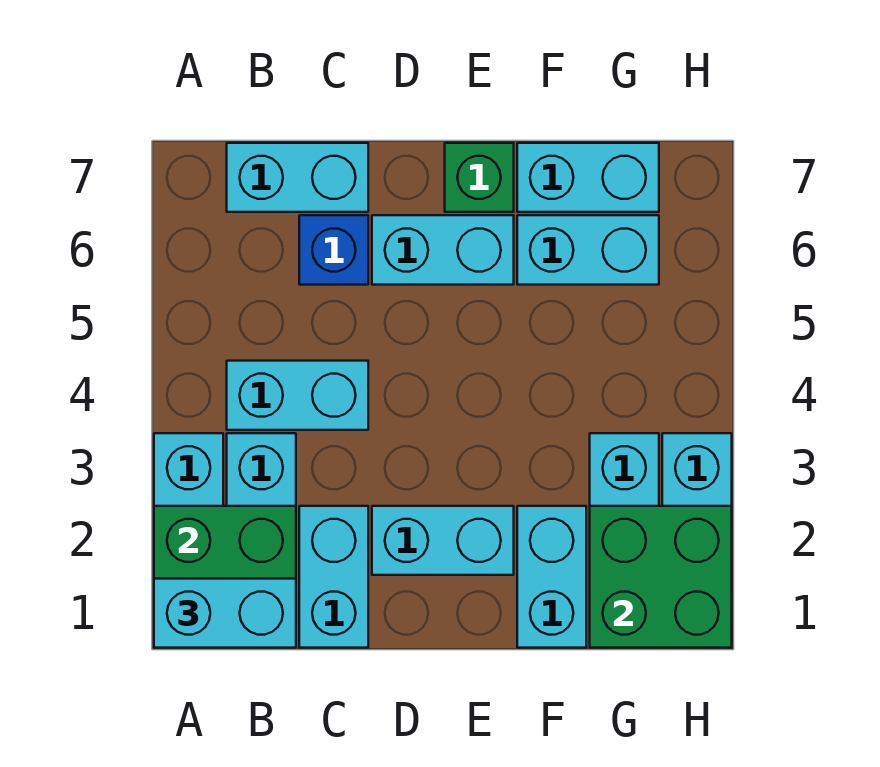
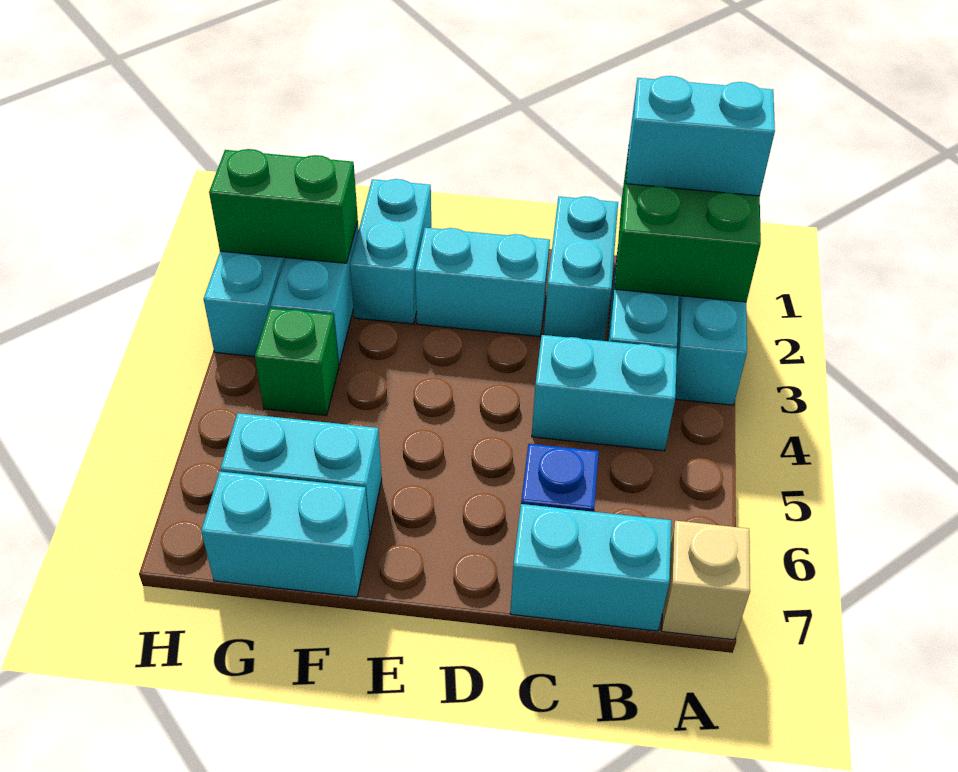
none -> tan 1x1 brick [662,521,750,640]
cyan 1x2 brick [372,215,514,285] -> none
green 1x1 brick [445,143,514,212] -> green 1x1 brick moved to [255,308,339,416]
green 2x2 brick [590,506,732,648] -> green 1x2 brick [209,149,358,263]

